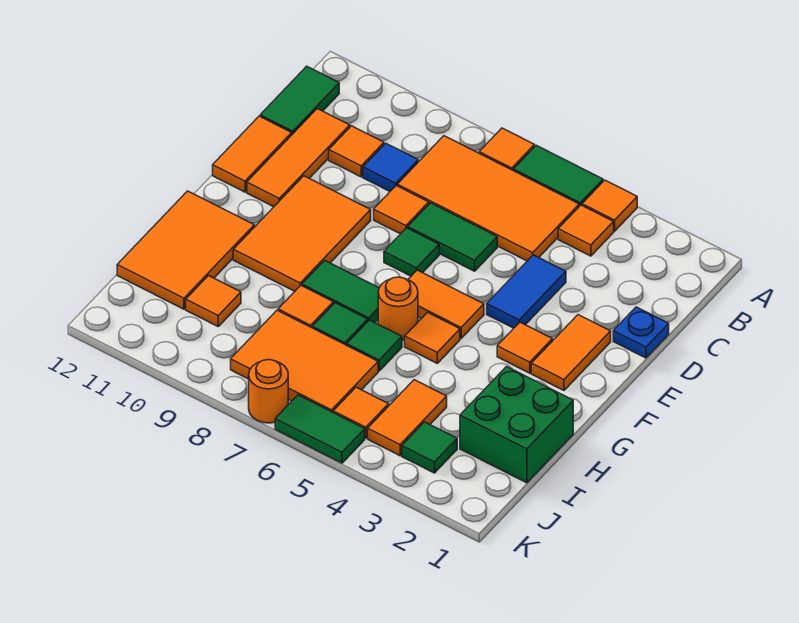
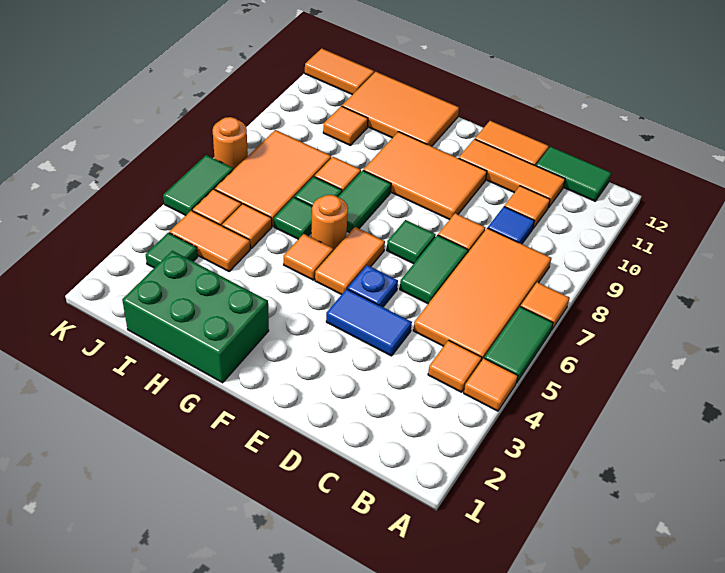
blue 1x1 plate [613,307,669,358] -> blue 1x1 plate moved to [348,265,398,307]
orange 1x2 tile [531,315,611,390] -> orange 1x2 tile moved to [305,48,374,95]
orange 1x1 tile [497,322,553,373] -> orange 1x1 tile moved to [222,204,272,248]
green 2x2 brick [460,367,573,483] -> green 2x3 brick [122,251,269,383]

